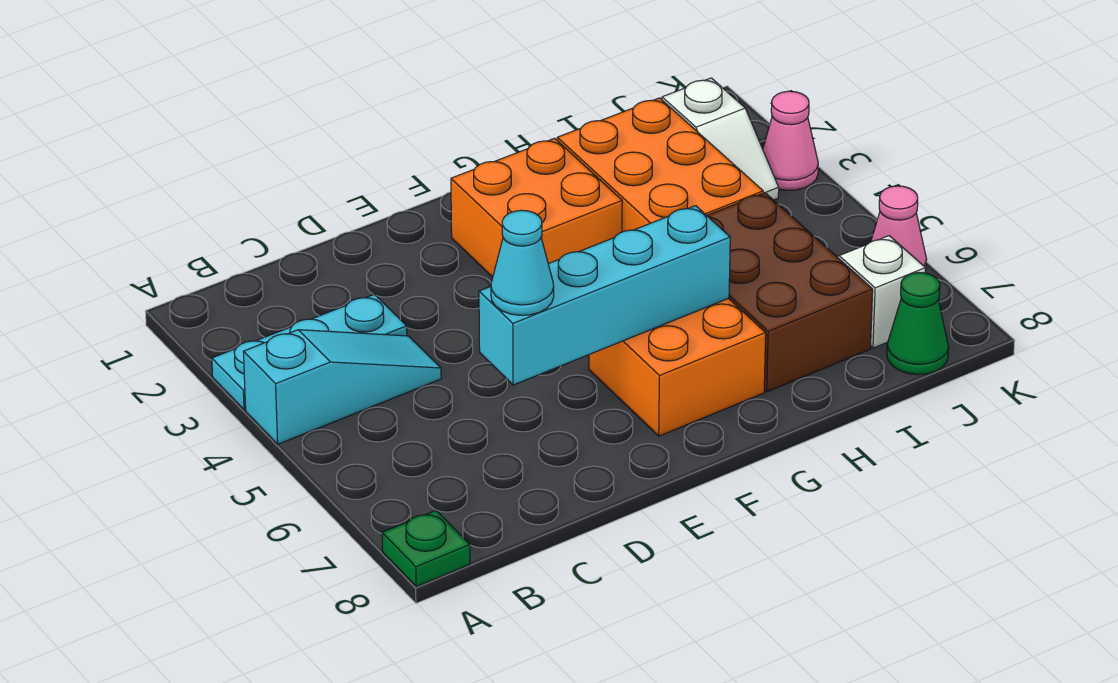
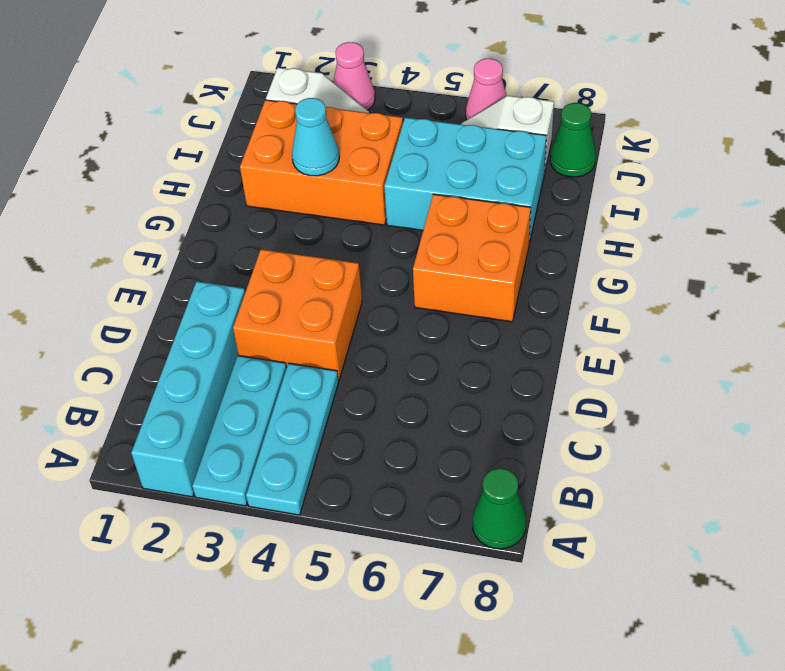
cyan 1x3 slope [243,330,441,444] -> cyan 1x3 plate [246,363,339,515]
green 1x1 plate [382,511,470,587] -> green 1x1 cone [473,468,526,549]
cyan 1x4 brick [479,206,730,385] -> cyan 1x4 brick moved to [131,281,245,497]
cyan 1x1 cone [491,210,554,315] -> cyan 1x1 cone moved to [292,98,339,176]
orange 2x2 brick [451,138,622,277] -> orange 2x2 brick moved to [233,249,362,381]
brown 2x3 brick [707,193,873,392] -> cyan 2x3 brick [384,118,546,244]

